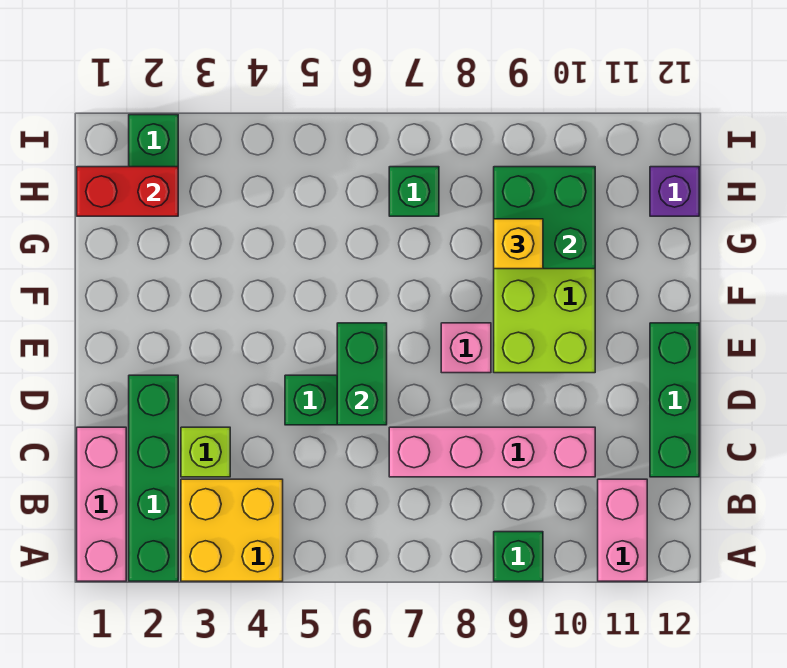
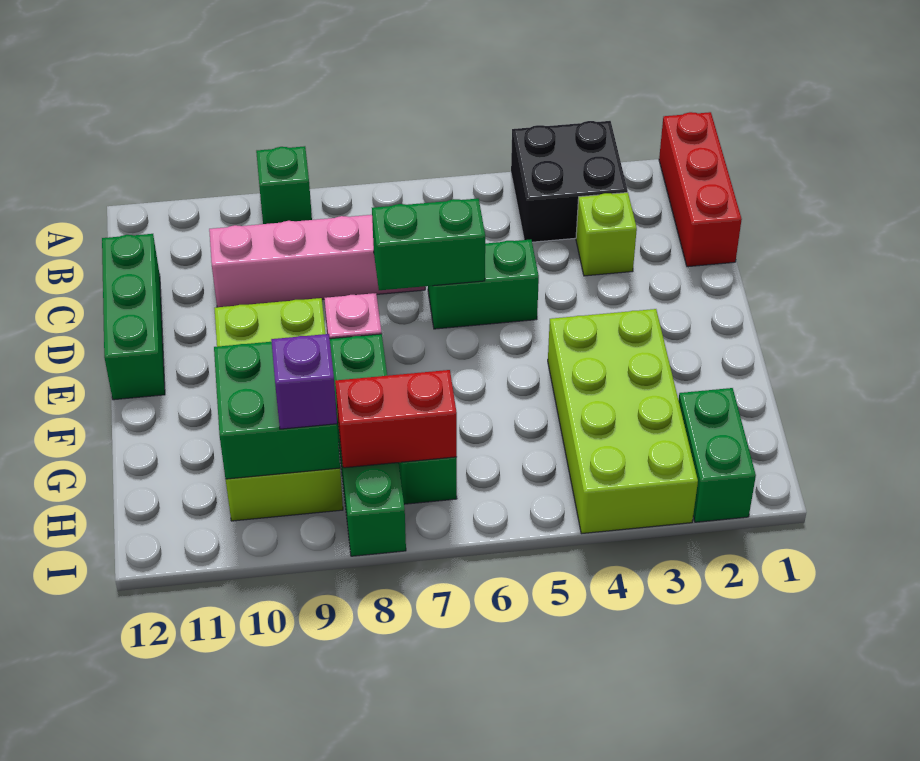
pink 1x3 brick [77,427,126,581] -> red 1x3 brick [659,112,742,267]
green 1x4 brick [129,375,178,581] -> green 1x4 brick moved to [330,334,406,556]
yellow 2x2 brick [181,479,283,581] -> black 2x2 brick [511,121,628,242]
pink 1x2 brick [598,479,647,581] -> none
green 1x2 brick [337,323,387,425] -> green 1x2 brick turned to [372,199,485,290]
none -> lime 2x4 brick [548,309,698,534]
yellow 1x1 brick [494,219,543,269] -> none
red 1x2 brick [77,167,178,216] -> red 1x2 brick moved to [335,370,457,468]
purple 1x1 brick [650,167,699,216] -> purple 1x1 brick moved to [271,334,337,429]

